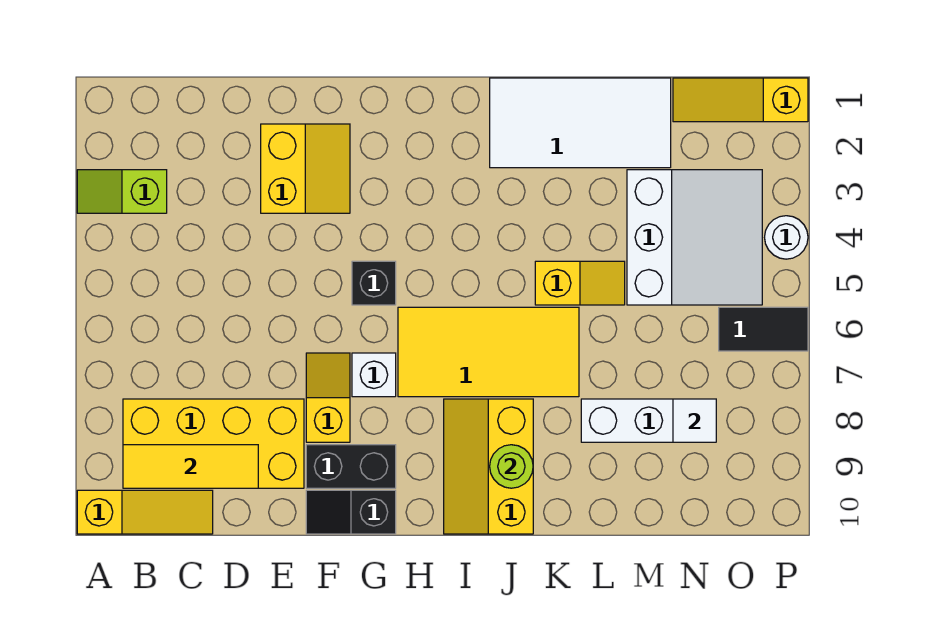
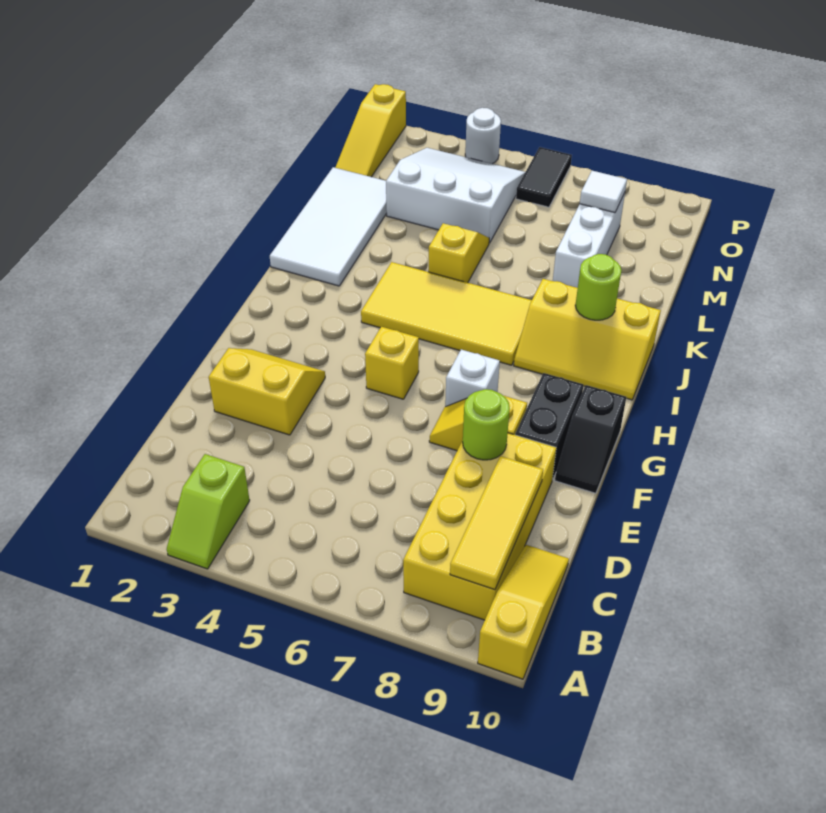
none -> lime 1x1 round brick [463,389,510,460]
black 1x1 brick [352,261,396,305] -> yellow 1x1 brick [365,327,419,399]
yellow 2x4 tile [398,307,579,397] -> yellow 2x4 tile turned to [361,262,532,365]

